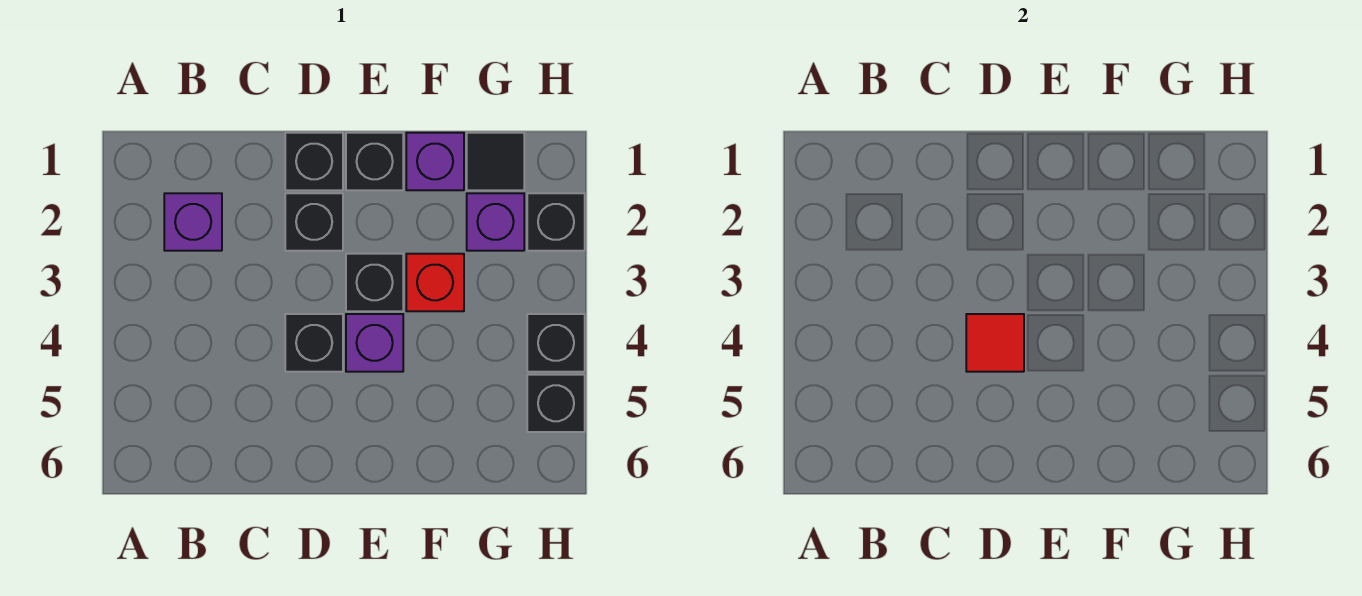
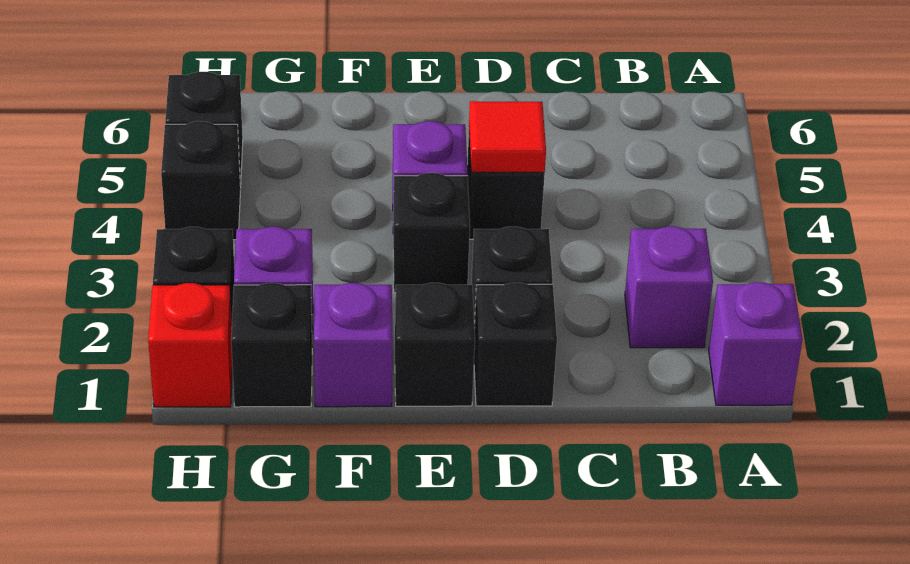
none -> purple 1x1 brick [709,282,803,405]
red 1x1 brick [406,254,464,311] -> red 1x1 brick moved to [148,283,233,407]
black 1x1 tile [467,133,524,190] -> black 1x1 brick [231,283,312,407]

